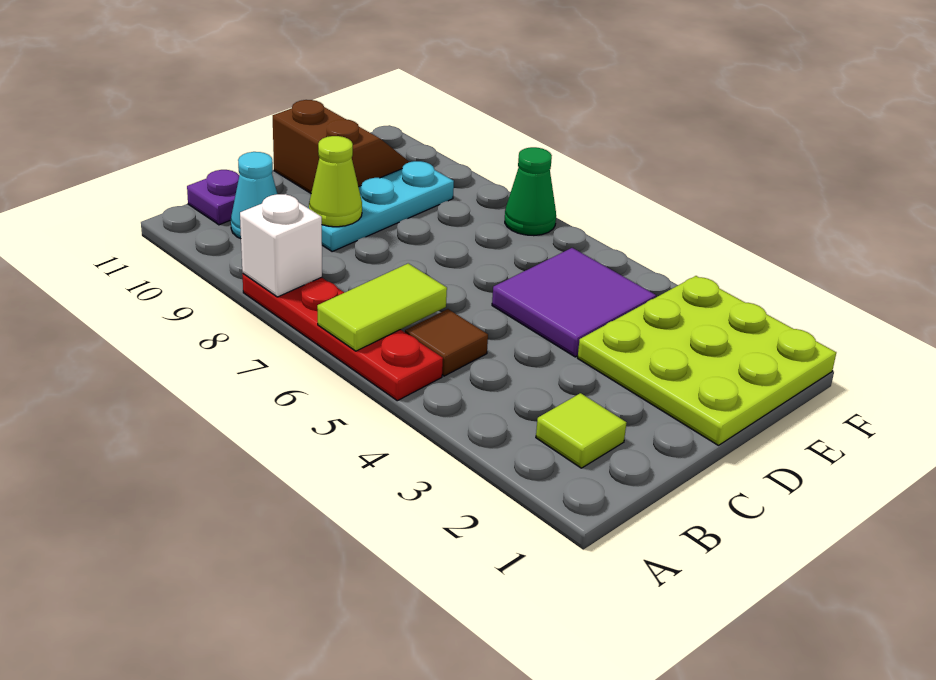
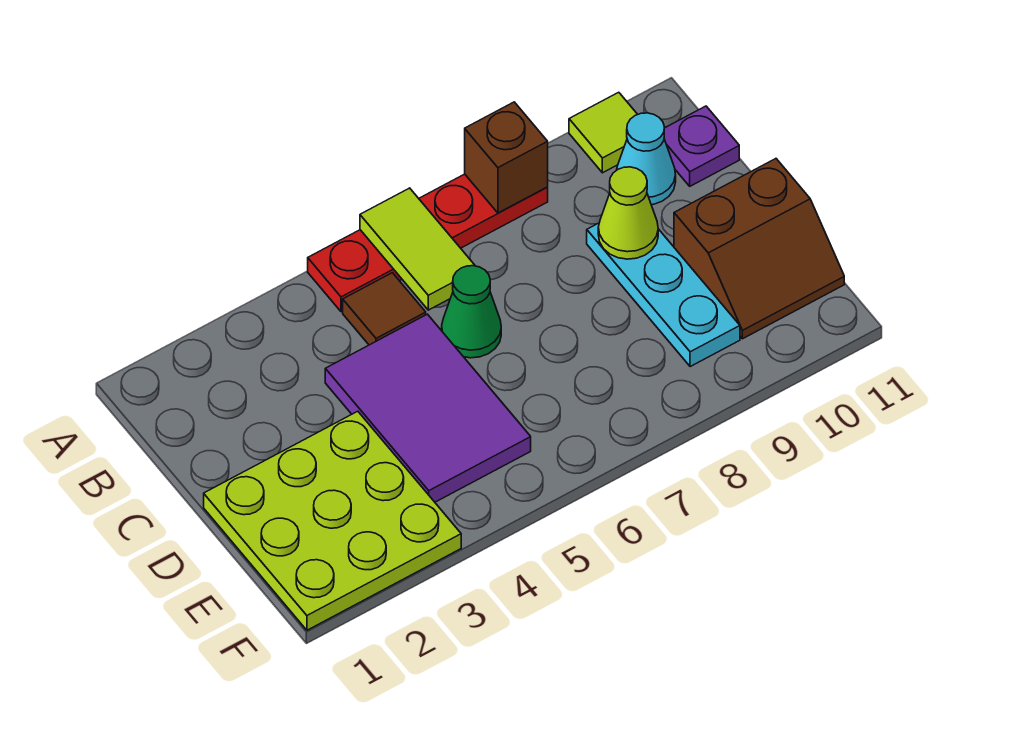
white 1x1 brick [240,194,322,297] -> brown 1x1 brick [465,102,548,213]
lime 1x1 tile [536,393,626,468] -> lime 1x1 tile moved to [569,92,638,173]
purple 2x2 tile [492,248,656,357] -> purple 2x3 tile [325,314,531,502]
green 1x1 cone [505,147,556,235] -> green 1x1 cone moved to [442,266,501,358]

